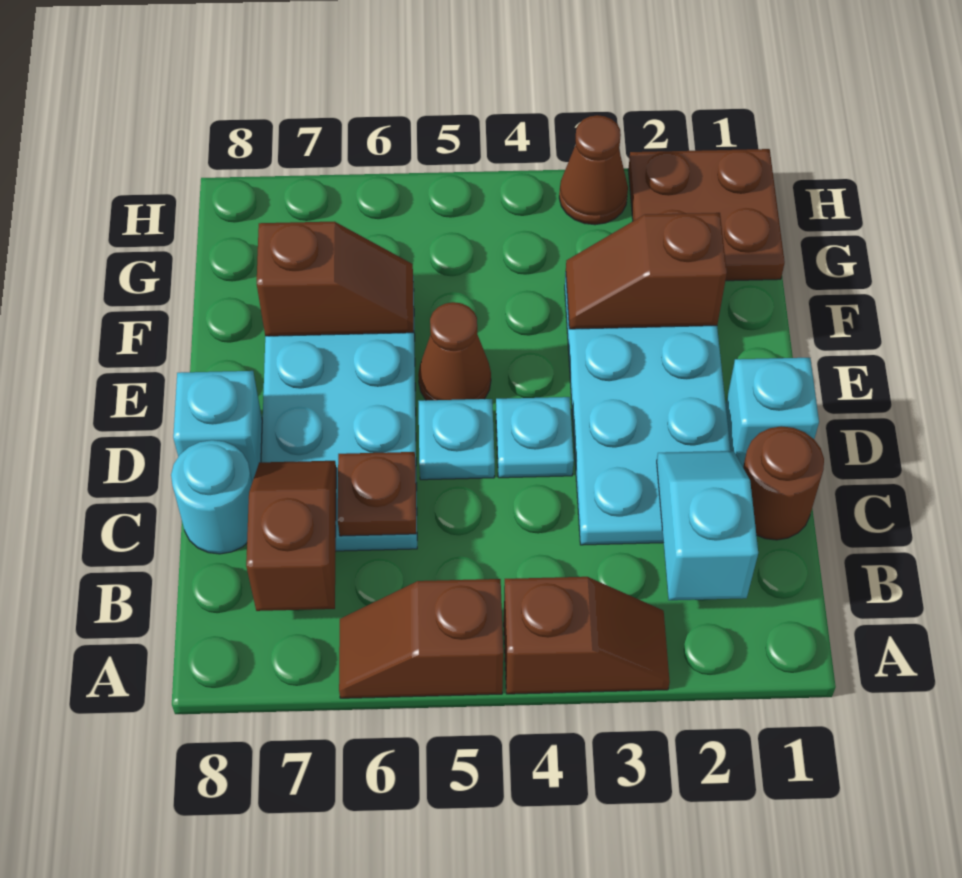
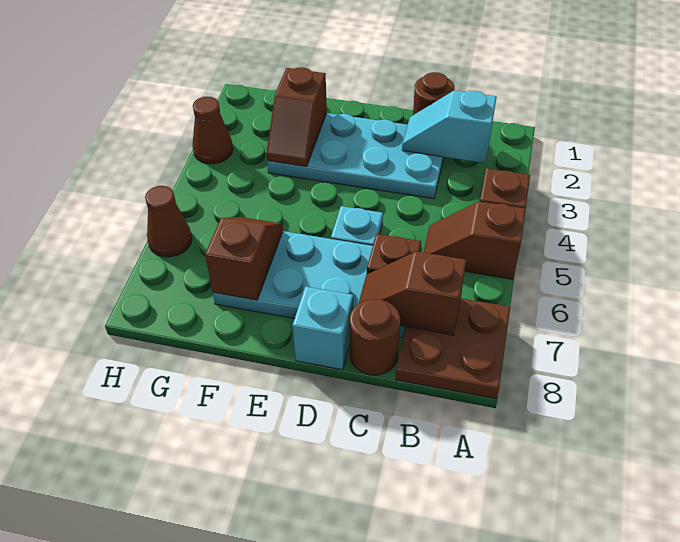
brown 1x2 slope [339,579,503,698] -> brown 1x2 slope turned to [423,201,526,279]
cyan 1x1 round brick [171,440,252,554] -> brown 1x1 round brick [350,299,400,375]
cyan 1x1 brick [726,358,819,467] -> none
cyan 1x1 plate [496,397,574,478] -> none
brown 1x1 cone [418,302,491,400] -> brown 1x1 cone moved to [145,186,192,257]
brown 2x2 plate [628,149,785,281] -> brown 2x2 plate moved to [396,298,510,399]

